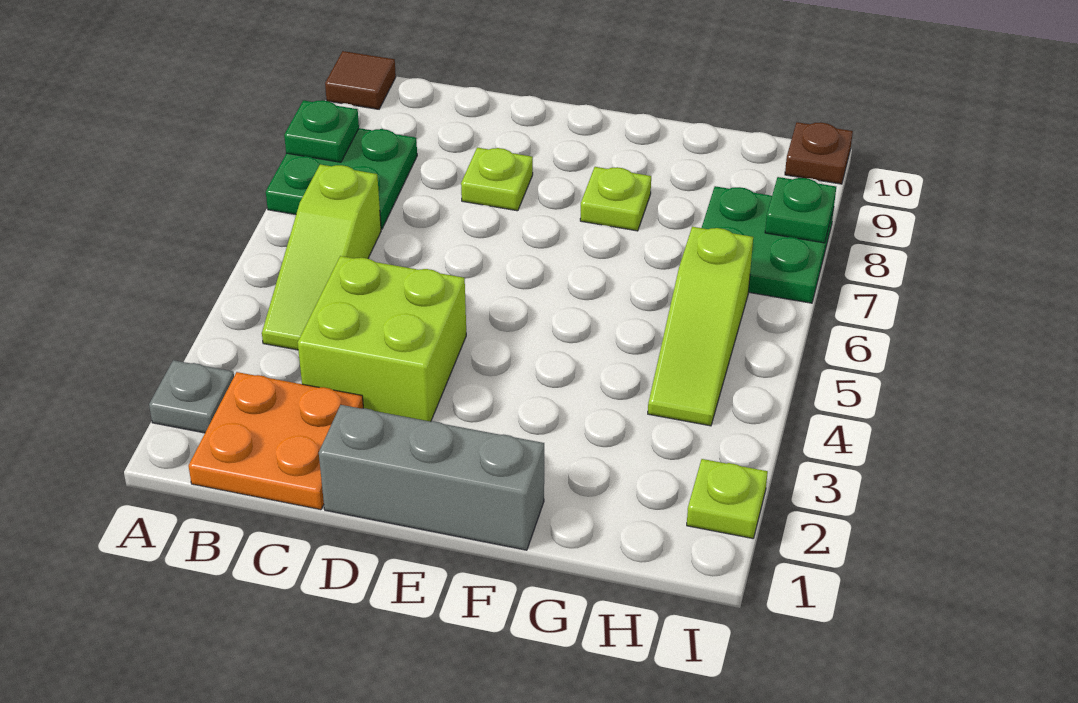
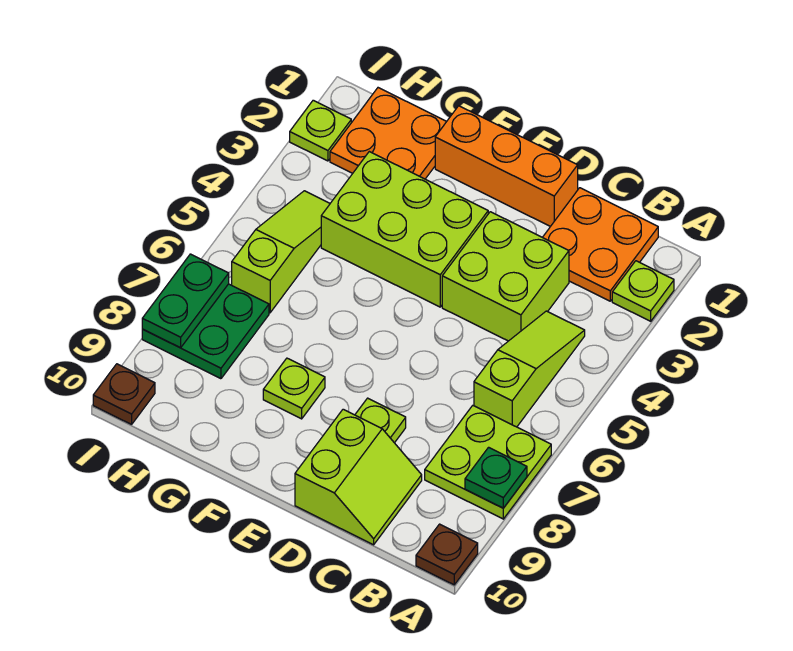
grey 1x1 plate [149,360,234,433] -> lime 1x1 plate [612,261,674,321]
green 2x2 plate [266,128,417,229] -> lime 2x2 plate [425,406,551,519]
brown 1x1 tile [325,51,396,109] -> brown 1x1 plate [416,524,478,585]
none -> lime 2x2 slope [295,409,422,545]
grey 1x3 brick [319,405,544,550] -> orange 1x3 brick [435,106,578,226]
none -> lime 2x3 brick [321,152,488,307]
none -> orange 2x2 plate [330,88,447,179]
green 1x1 plate [765,177,836,243] -> green 1x2 plate [142,254,229,348]

